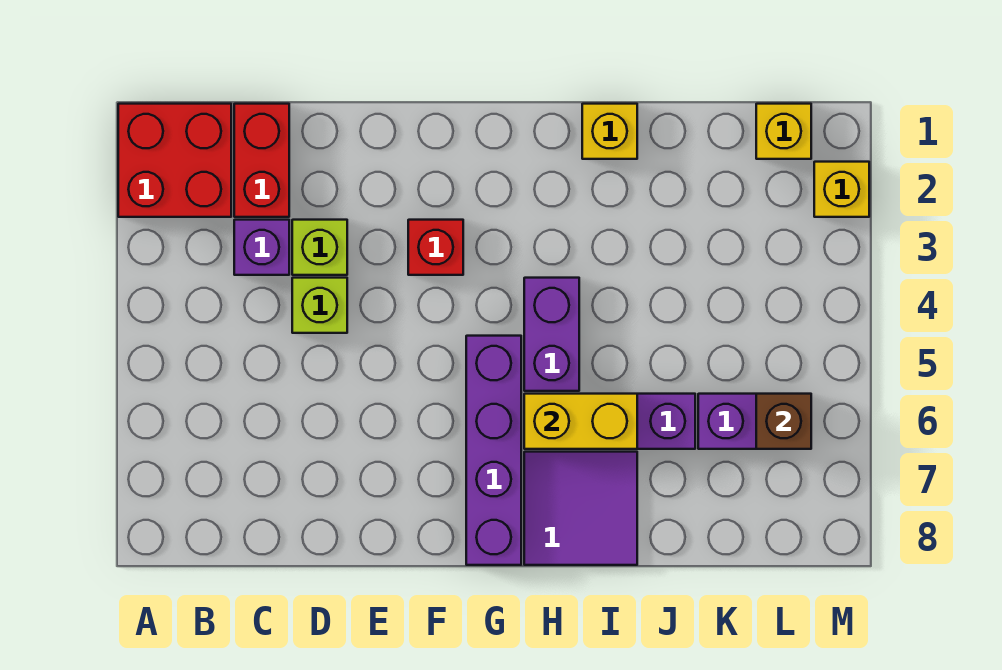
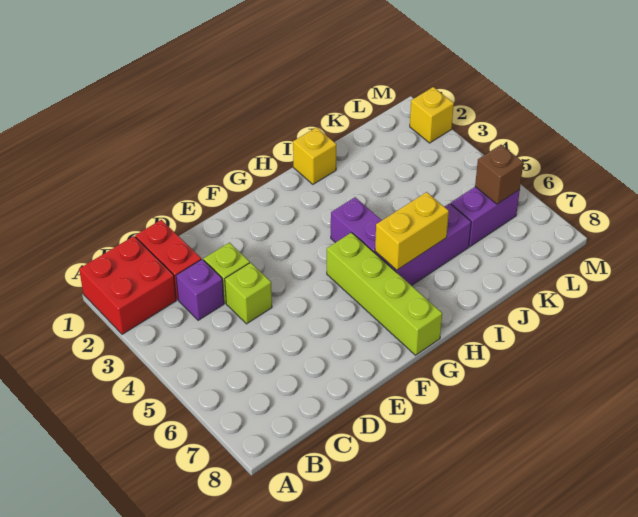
red 1x1 brick [408,220,463,275] -> none
purple 1x4 brick [466,336,521,565] -> lime 1x4 brick [327,233,442,355]
purple 2x2 tile [524,452,637,565] -> none
yellow 1x1 brick [756,104,811,159] -> none

